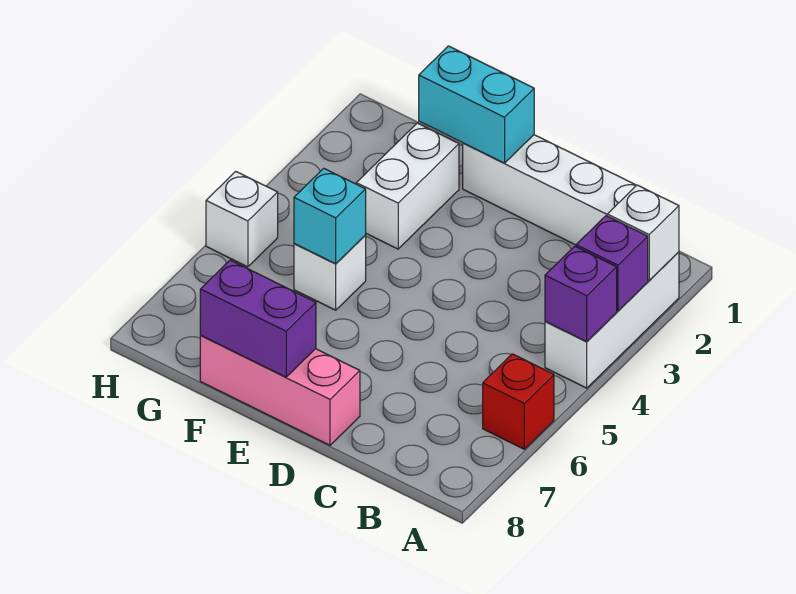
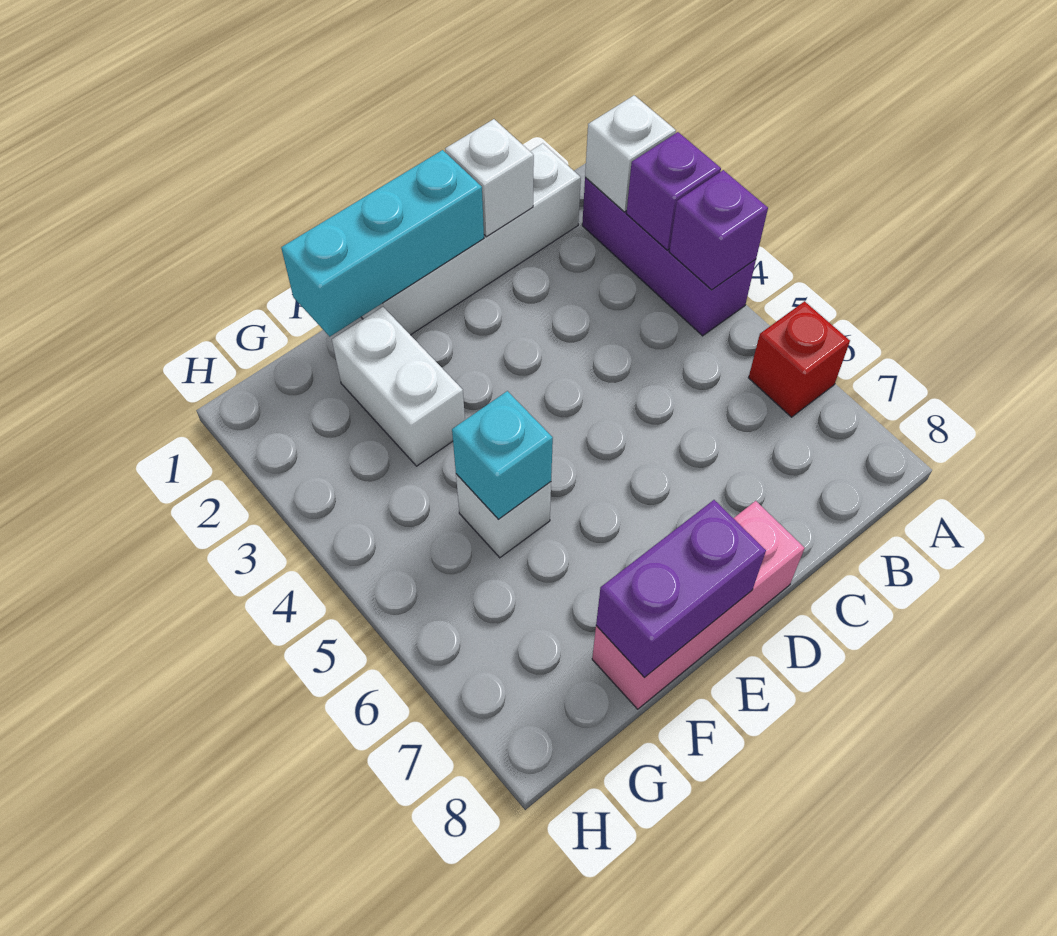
white 1x3 brick [545,252,679,388] -> purple 1x3 brick [582,177,756,336]
cyan 1x2 brick [419,46,534,163] -> cyan 1x3 brick [281,150,484,336]
white 1x1 brick [206,172,278,267] -> white 1x1 brick moved to [445,119,534,237]

